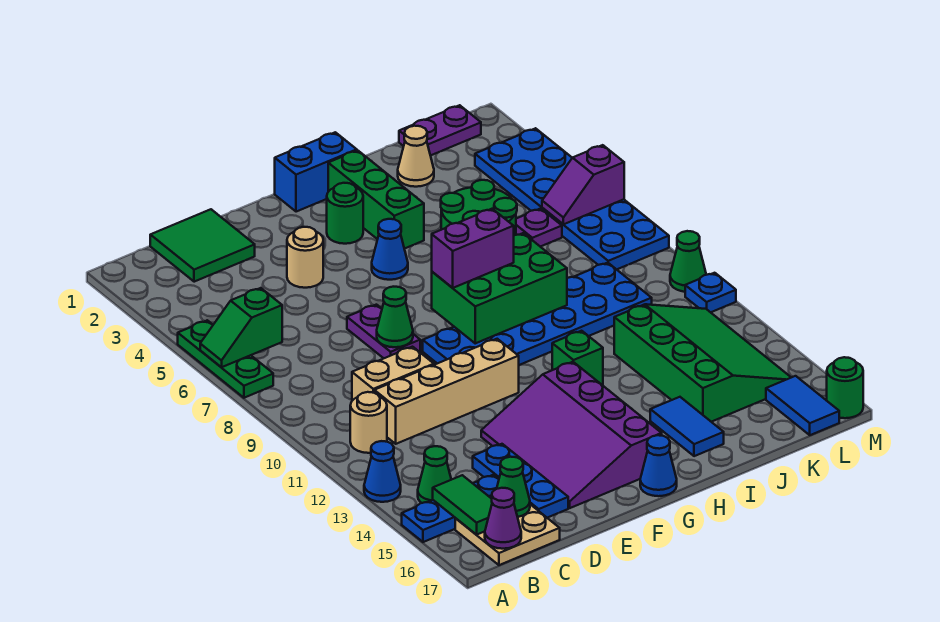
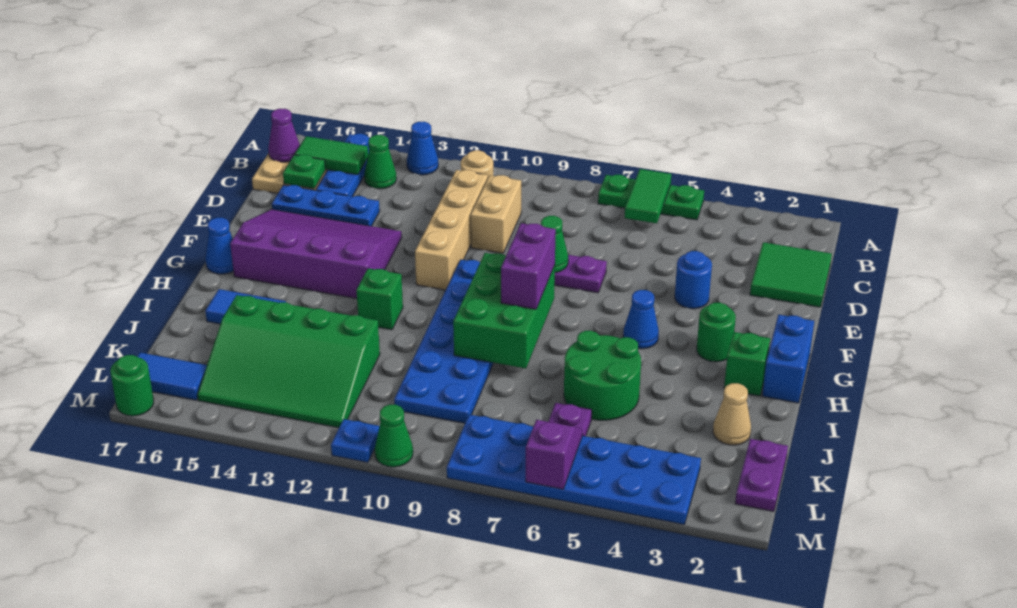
green 1x2 slope [200,288,282,367] -> green 1x2 tile [624,169,671,223]
green 1x1 cone [497,457,530,517] -> green 1x1 plate [283,155,325,189]
tan 1x1 round brick [287,227,323,288] -> blue 1x1 round brick [675,251,712,309]
green 1x3 brick [328,150,424,249] -> green 1x1 brick [724,332,770,396]

